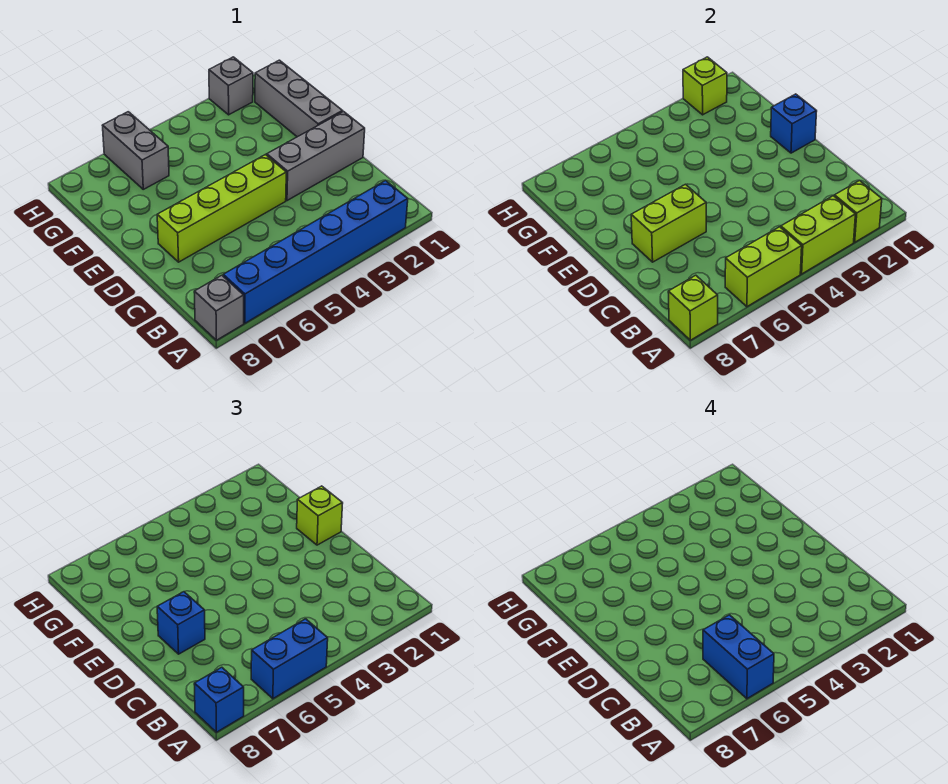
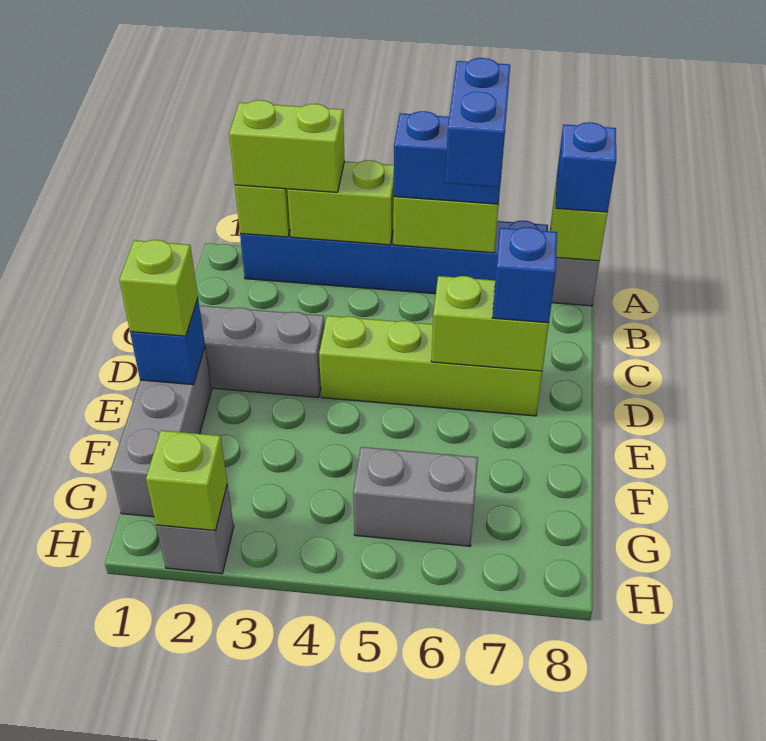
none -> lime 1x2 brick [229,100,345,192]
grey 1x2 brick [102,112,169,189] -> grey 1x2 brick turned to [353,447,478,546]

